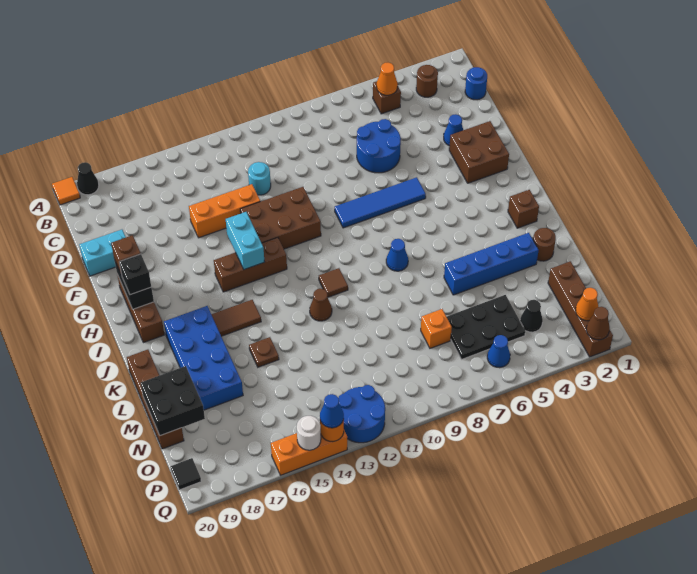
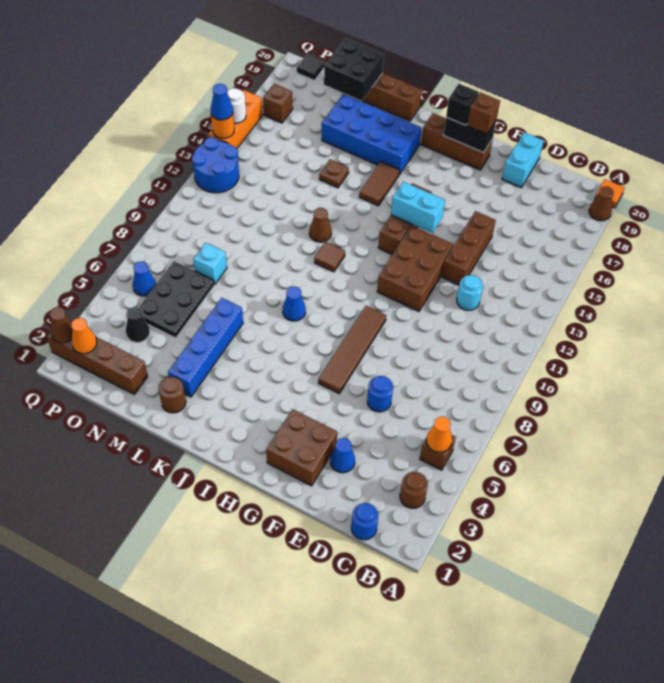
black 1x1 cone [77,162,99,195] -> brown 1x1 cone [589,186,614,221]
blue 2x2 round brick [357,119,401,173] -> blue 1x1 round brick [367,376,393,412]
orange 1x3 brick [189,184,260,238] -> brown 1x3 brick [442,211,496,285]
blue 1x4 tile [335,177,426,228] -> brown 1x4 tile [318,306,386,393]
brown 1x1 brick [508,190,539,228] -> brown 1x1 brick moved to [263,84,293,123]
orange 1x1 brick [421,309,452,348] -> cyan 1x1 brick [193,243,227,284]

